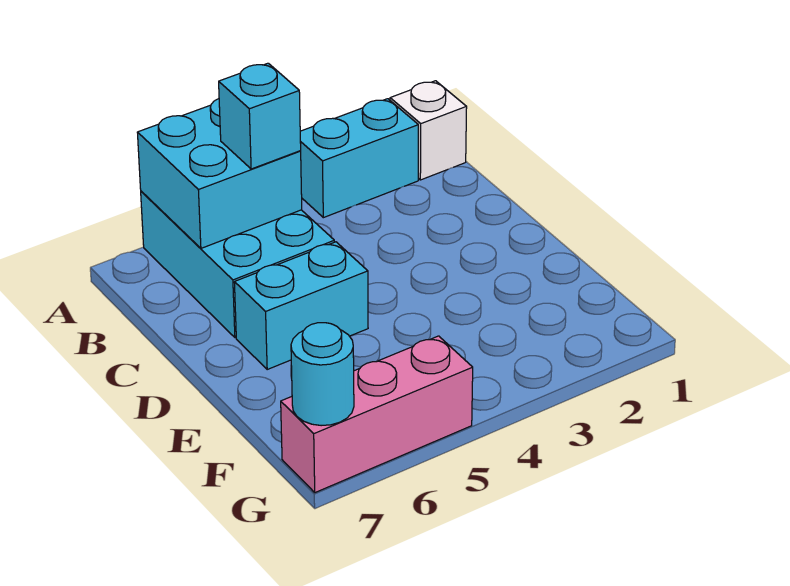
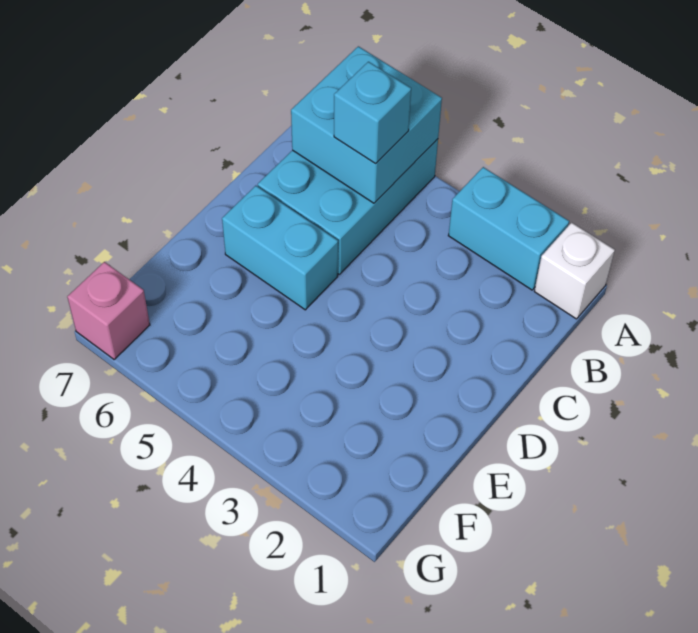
pink 1x3 brick [281,336,473,493] -> pink 1x1 brick [67,262,150,360]
cyan 1x1 round brick [291,323,354,426] -> none

